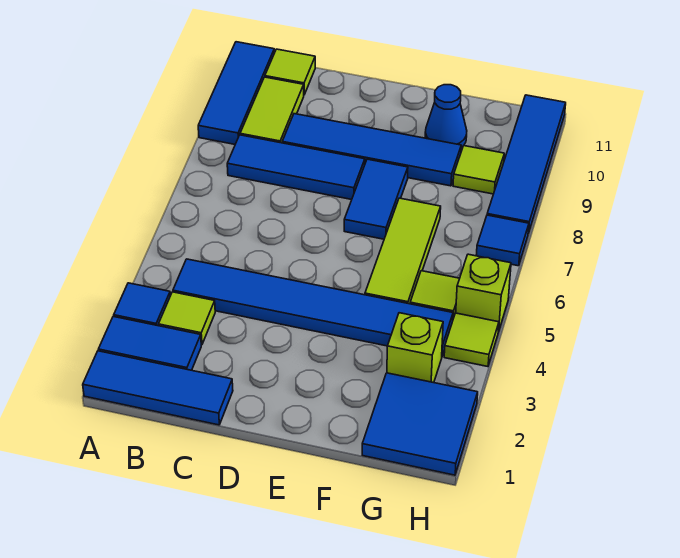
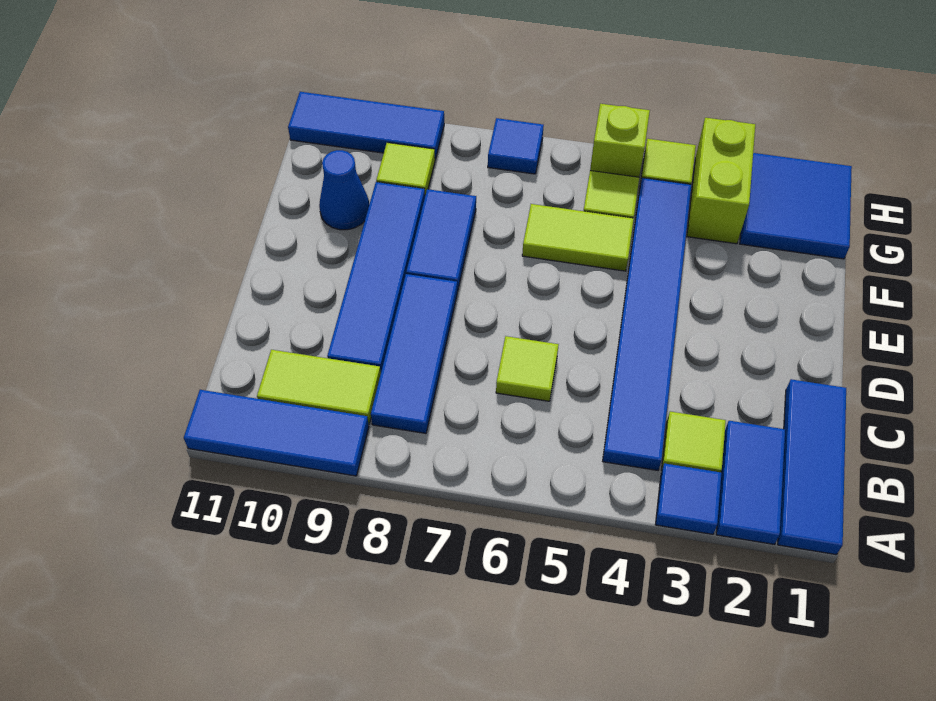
lime 1x1 tile [265,49,315,95] -> lime 1x1 tile moved to [496,336,559,401]
blue 1x2 tile [344,159,408,239] -> blue 1x2 tile turned to [406,189,476,291]
lime 1x3 tile [365,198,441,304] -> lime 1x2 tile [522,204,634,271]
lime 1x1 brick [387,313,443,383] -> lime 1x2 brick [687,118,755,244]
blue 1x4 tile [487,95,566,233] -> blue 1x3 tile [288,92,444,160]

